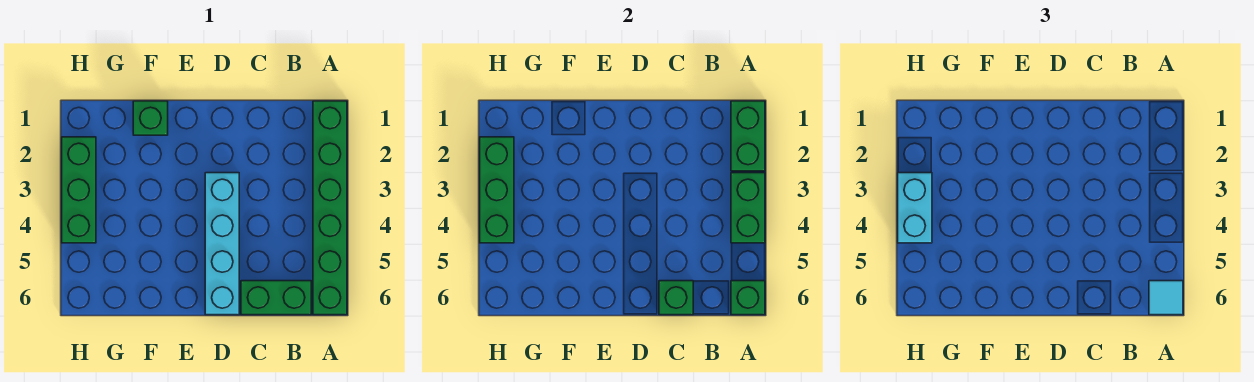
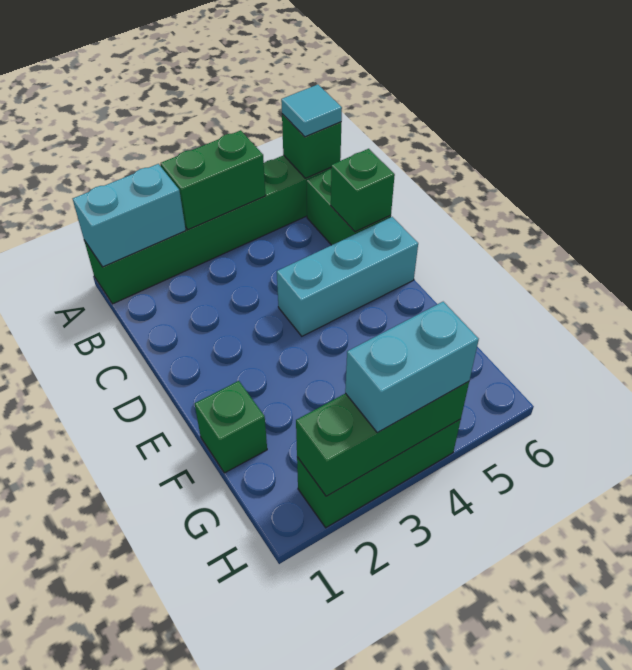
green 1x2 brick [731,101,765,171] -> cyan 1x2 brick [73,164,186,267]
cyan 1x4 brick [205,173,239,315] -> cyan 1x3 brick [277,217,418,336]

